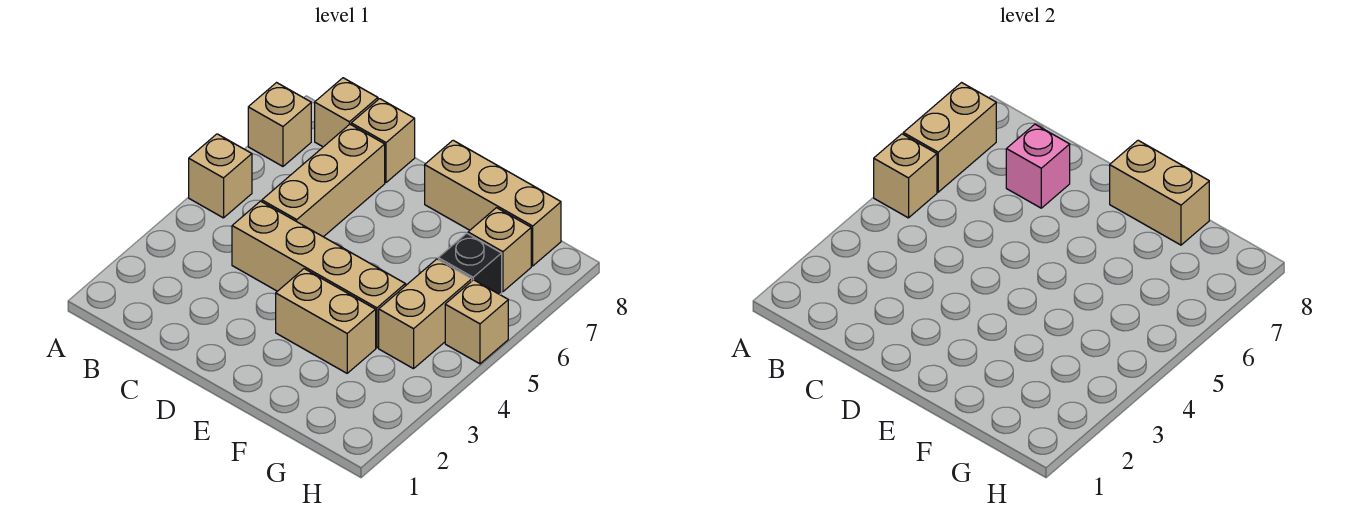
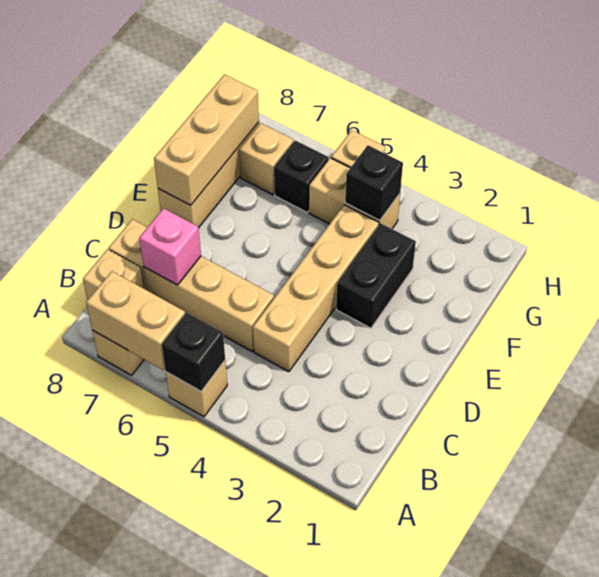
tan 1x1 brick [874,134,937,218] -> black 1x1 brick [162,312,225,391]
tan 1x2 brick [276,269,376,373] -> black 1x2 brick [336,224,416,328]
tan 1x2 brick [1110,140,1209,245] -> tan 1x3 brick [154,74,259,205]
none -> black 1x1 brick [345,145,403,221]

